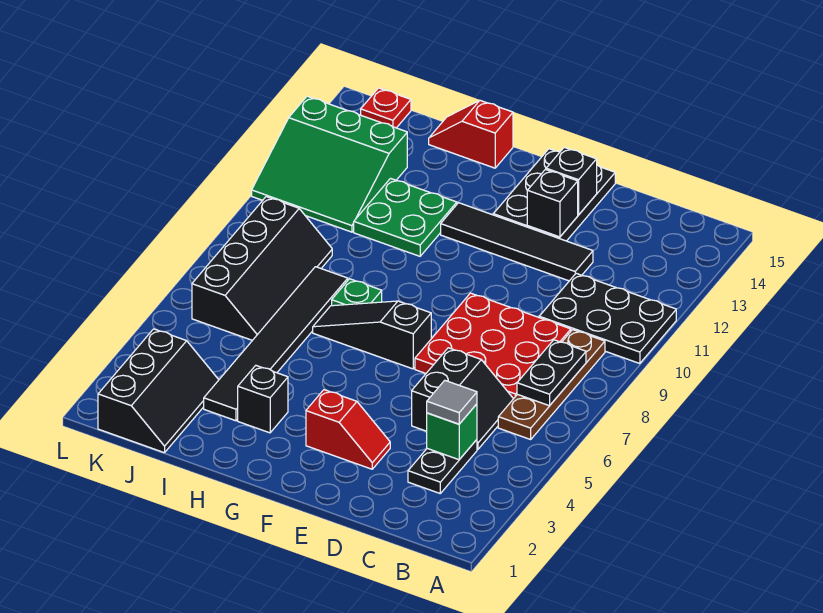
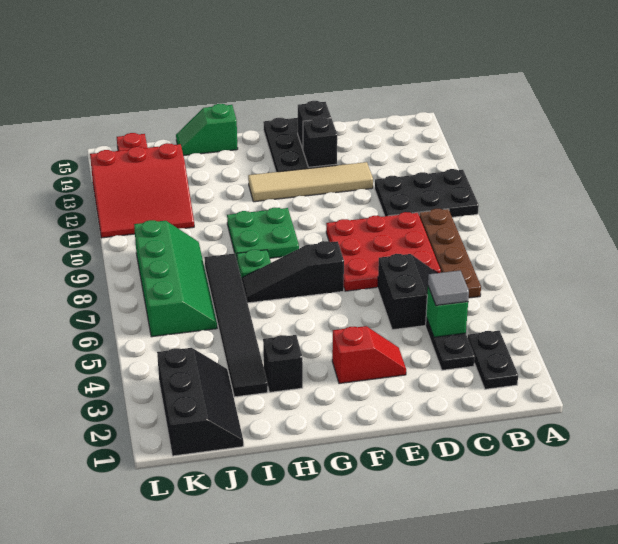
black 1x2 plate [517,340,586,406] -> black 1x2 plate moved to [468,331,518,389]
black 1x4 tile [441,203,593,281] -> tan 1x4 tile [248,162,373,202]
green 2x2 plate [354,179,457,256] -> green 2x2 plate moved to [227,208,299,258]
red 1x2 slope [429,101,513,168] -> green 1x2 slope [176,104,238,156]
black 2x4 slope [192,197,332,340] -> green 2x4 slope [134,220,217,337]
green 3x3 slope [252,96,407,232] -> red 3x3 slope [90,143,194,238]

